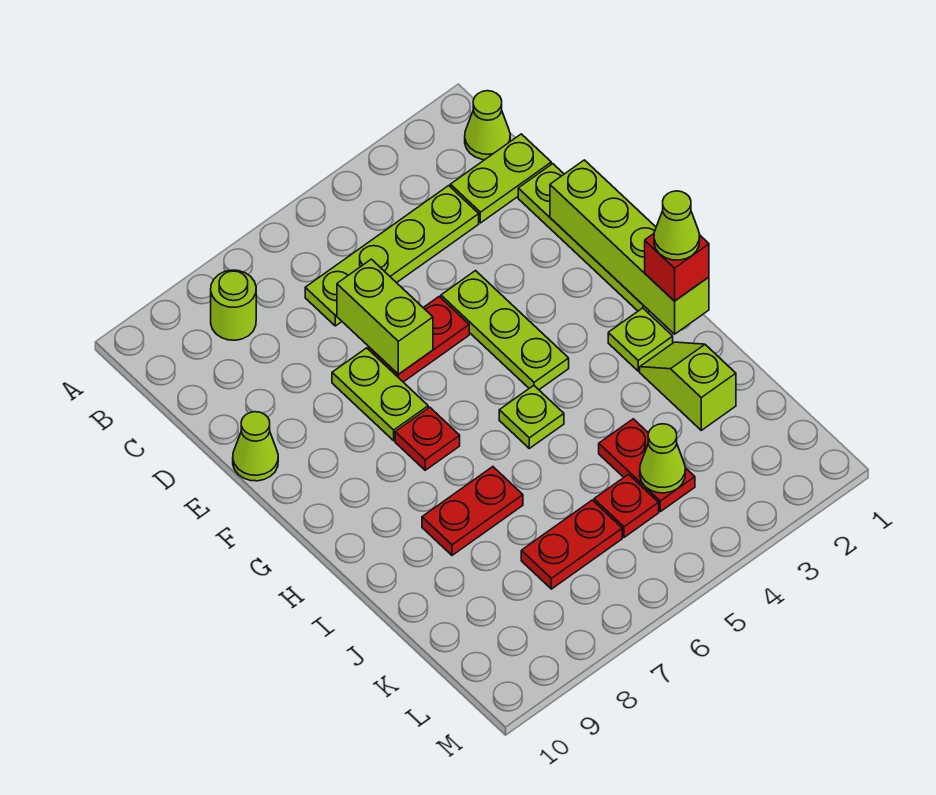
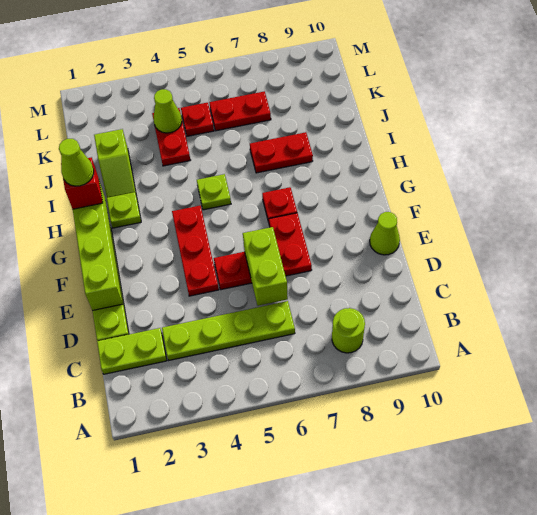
lime 1x1 cone [465,91,510,160] -> none
lime 1x3 plate [441,271,569,390] -> red 1x3 plate [172,206,219,296]
lime 1x2 plate [332,348,428,441] -> red 1x2 plate [269,213,312,276]

